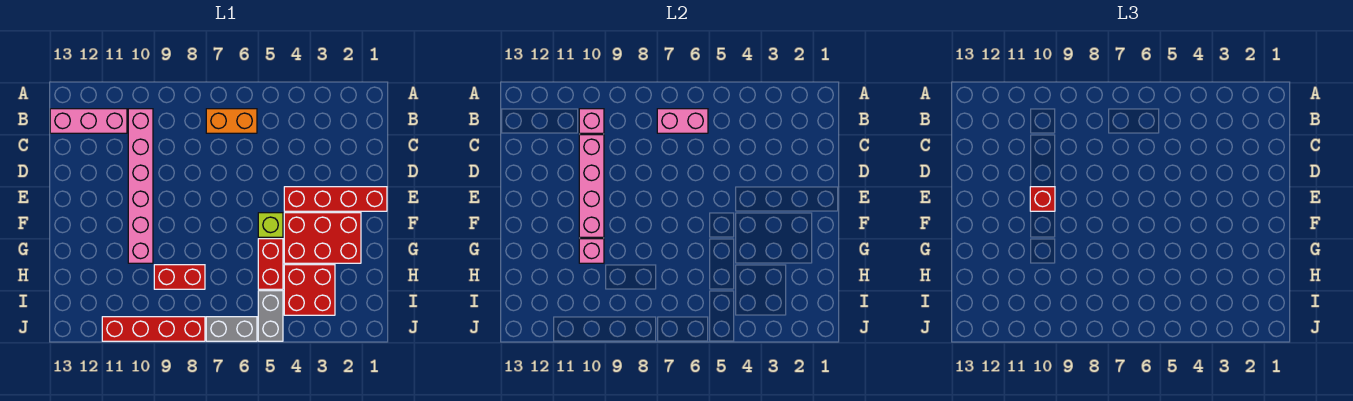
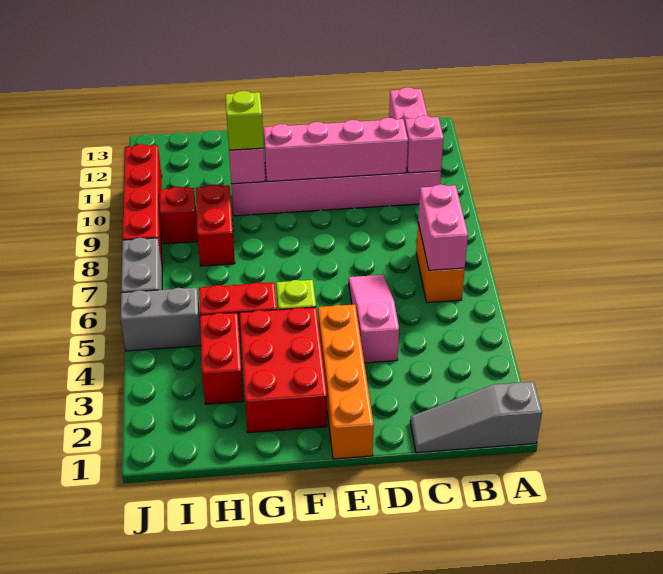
none -> grey 1x3 slope [410,382,542,453]
none -> pink 1x3 slope [349,275,399,363]
red 1x4 brick [284,187,387,211] -> orange 1x4 brick [318,304,374,459]
red 1x1 brick [1030,187,1055,211] -> red 1x1 brick moved to [160,187,198,244]
none -> lime 1x1 brick [225,91,264,150]
red 2x2 brick [284,265,335,315] -> red 1x2 brick [200,313,243,404]

